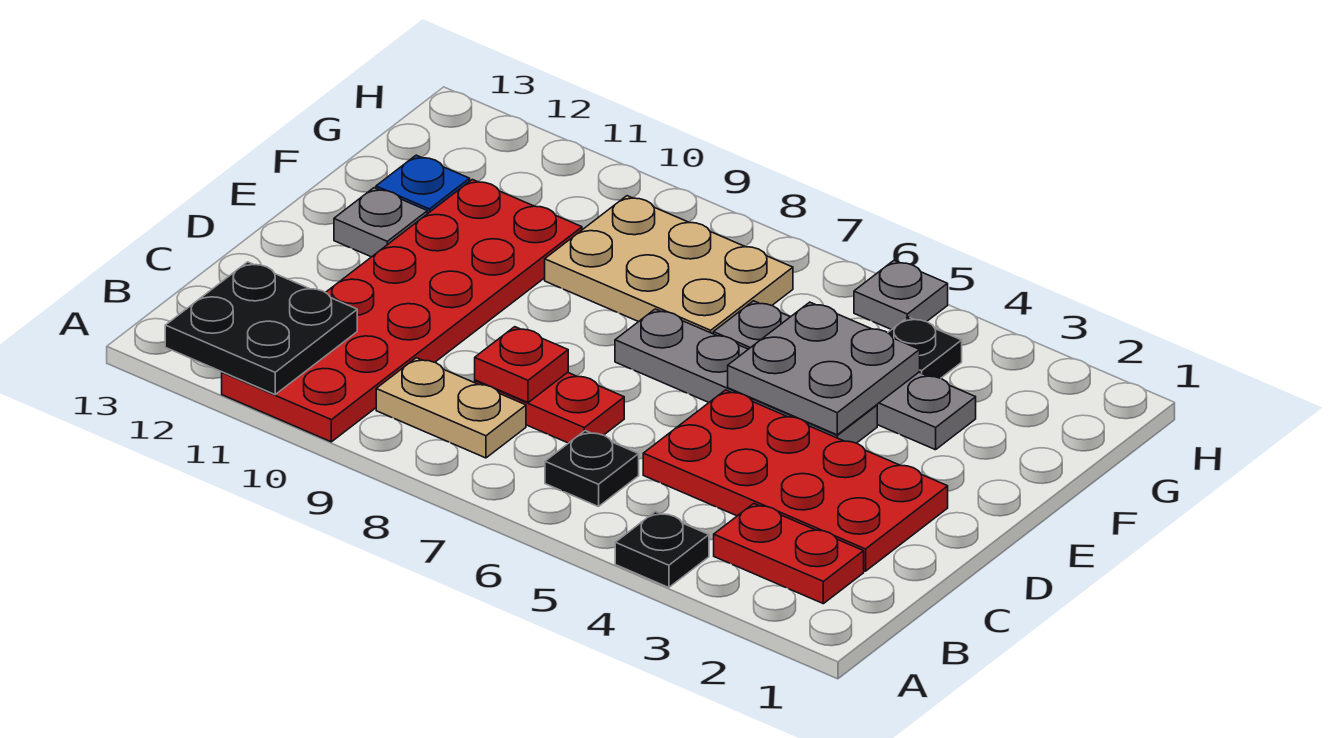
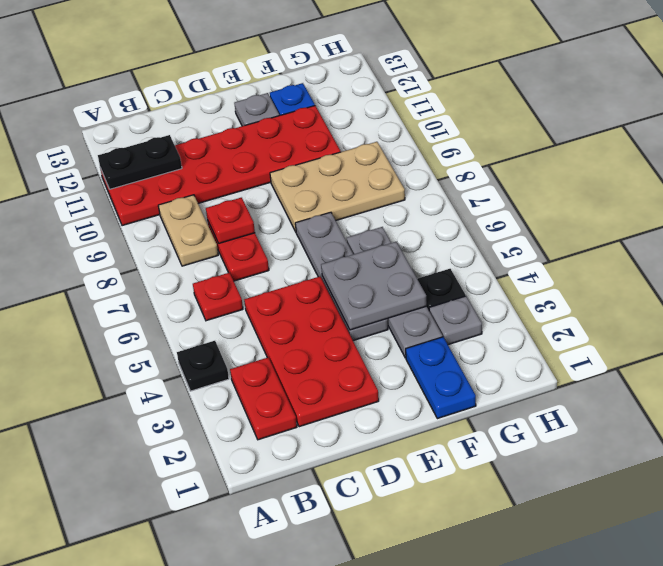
black 2x2 plate [165,262,357,394] -> black 1x2 plate [98,135,182,189]
black 1x1 plate [545,431,639,507] -> red 1x1 plate [193,273,243,321]
none -> blue 1x2 plate [406,337,476,419]
tan 2x3 plate [545,196,793,334] -> tan 2x3 plate turned to [270,142,405,232]
grey 1x1 plate [854,260,948,330] -> grey 1x1 plate moved to [429,296,482,345]

